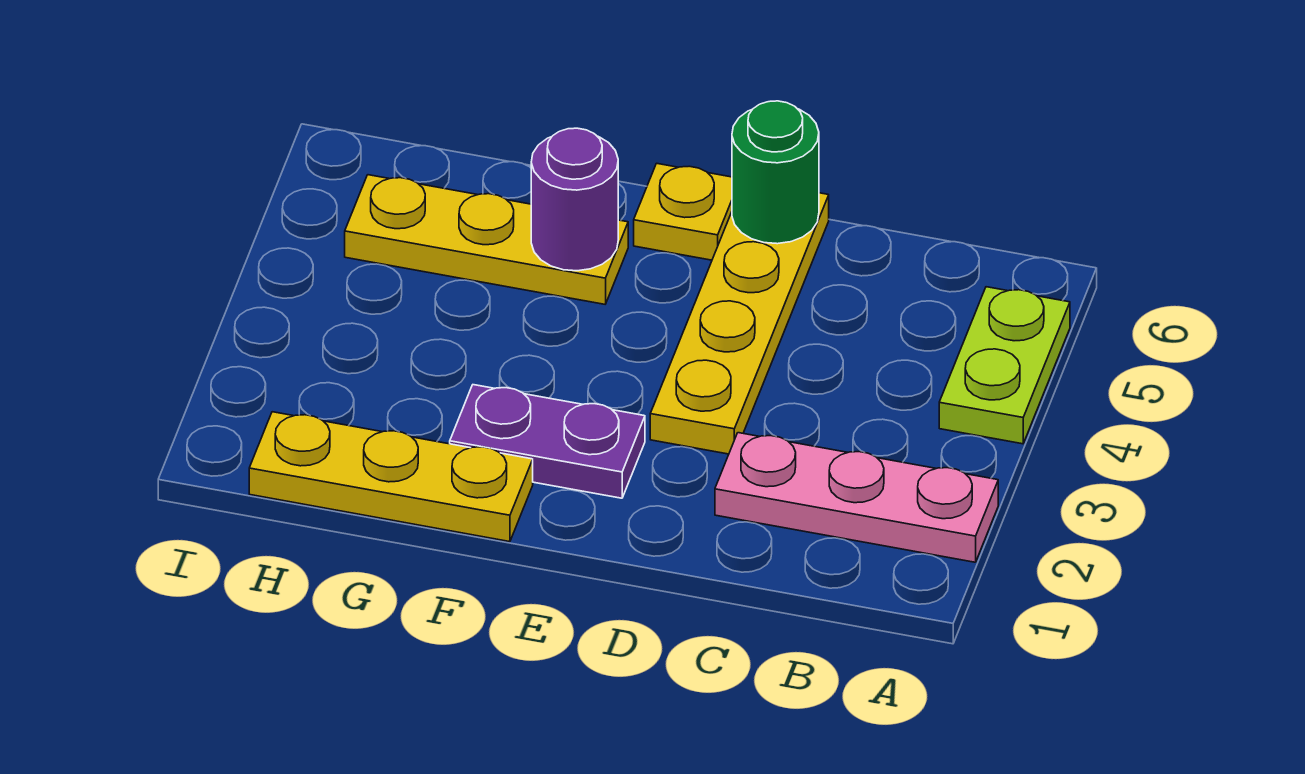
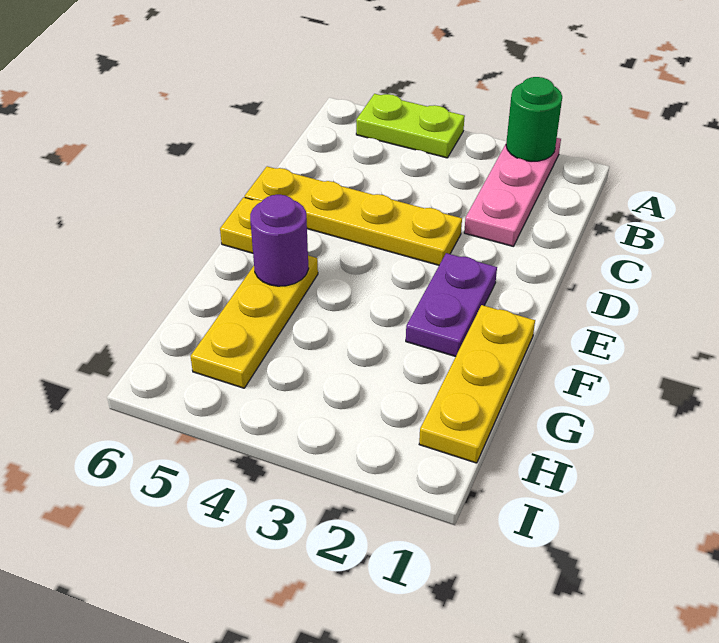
green 1x1 round brick [732,101,819,244] -> green 1x1 round brick moved to [506,77,562,161]

